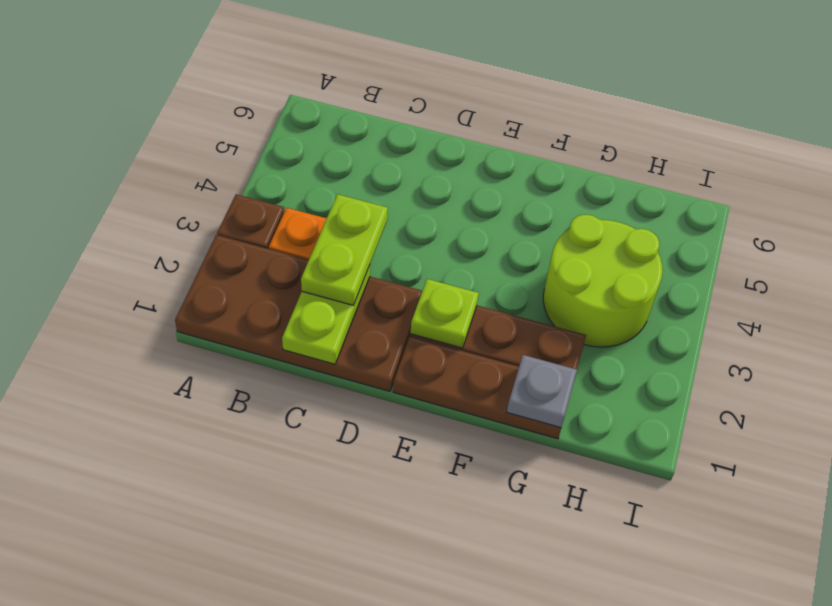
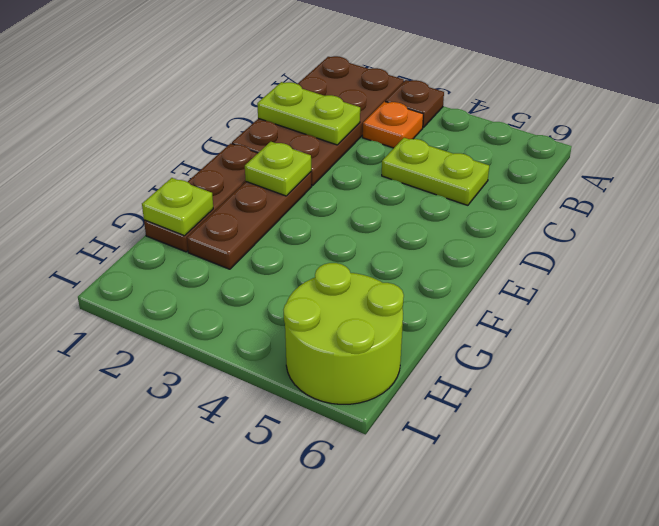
lime 1x2 plate [301,194,388,305] -> lime 1x2 plate moved to [382,138,489,205]
grey 1x1 plate [507,355,577,428] -> lime 1x1 plate [142,178,213,236]
lime 2x2 round brick [543,215,663,347] -> lime 2x2 round brick moved to [283,263,404,404]

